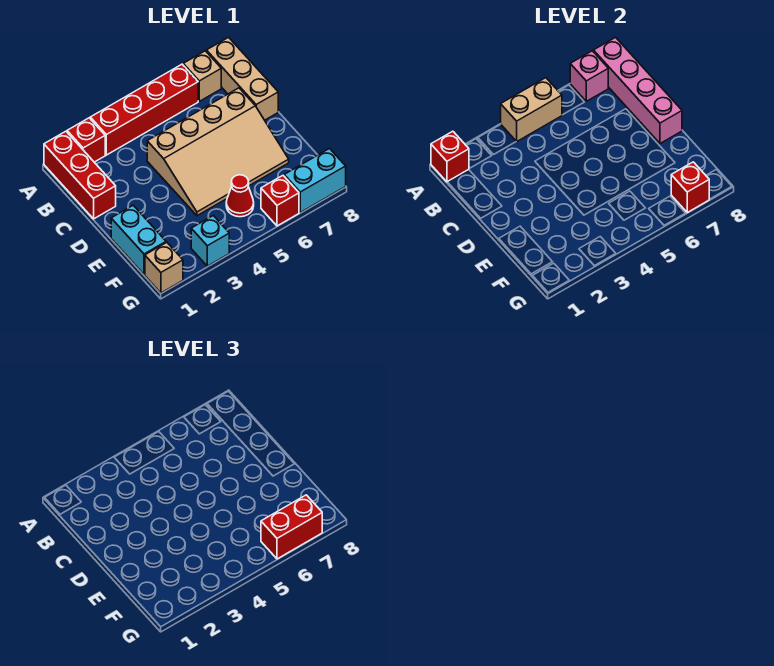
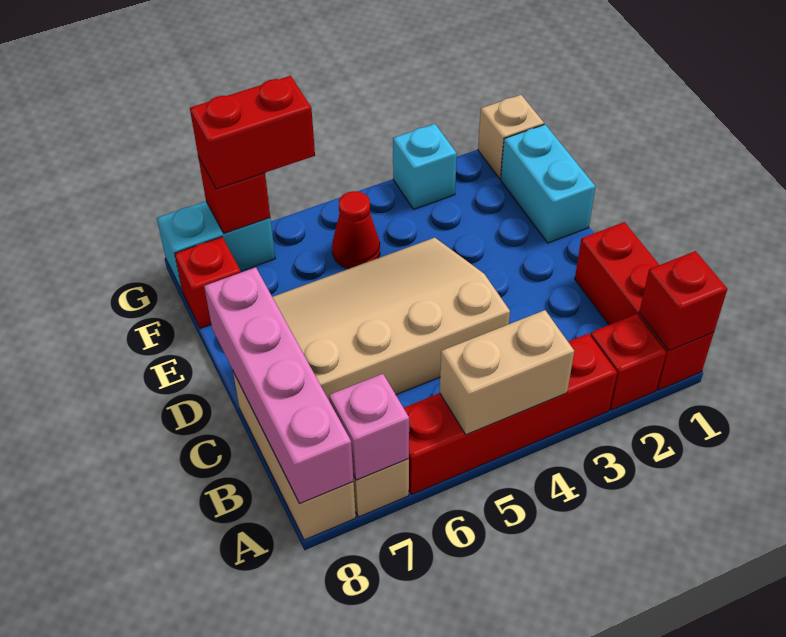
red 1x1 brick [261,176,299,226] -> red 1x1 brick moved to [175,237,241,329]

